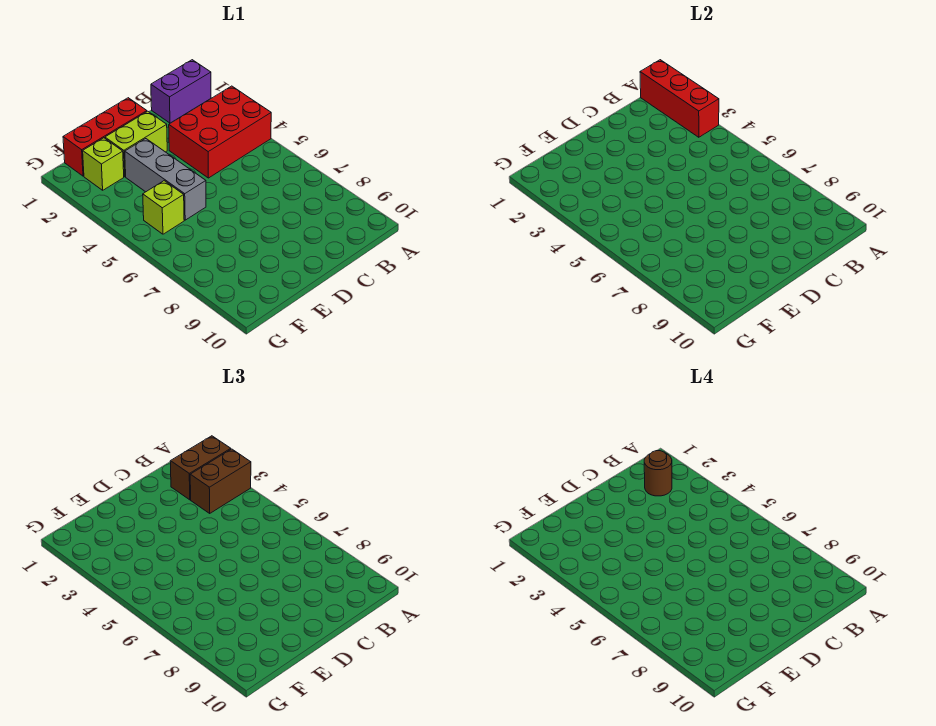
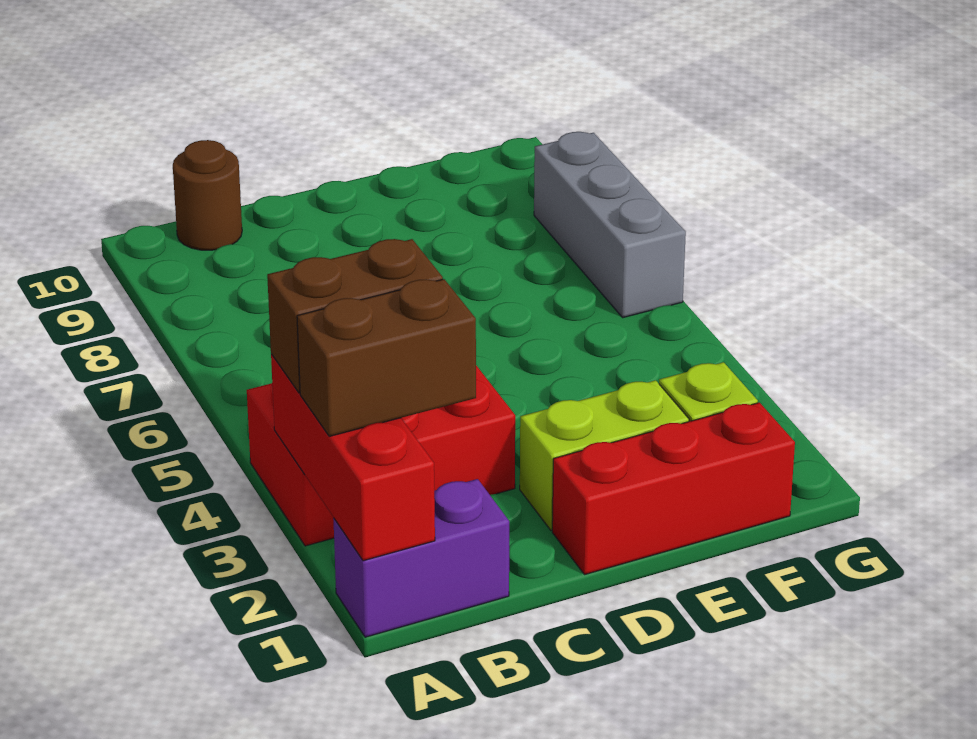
brown 1x1 round brick [644,451,672,496] -> brown 1x1 round brick moved to [173,140,242,250]
grey 1x3 brick [125,139,206,220] -> grey 1x3 brick moved to [534,132,686,318]
lime 1x1 brick [143,181,184,234] -> none

